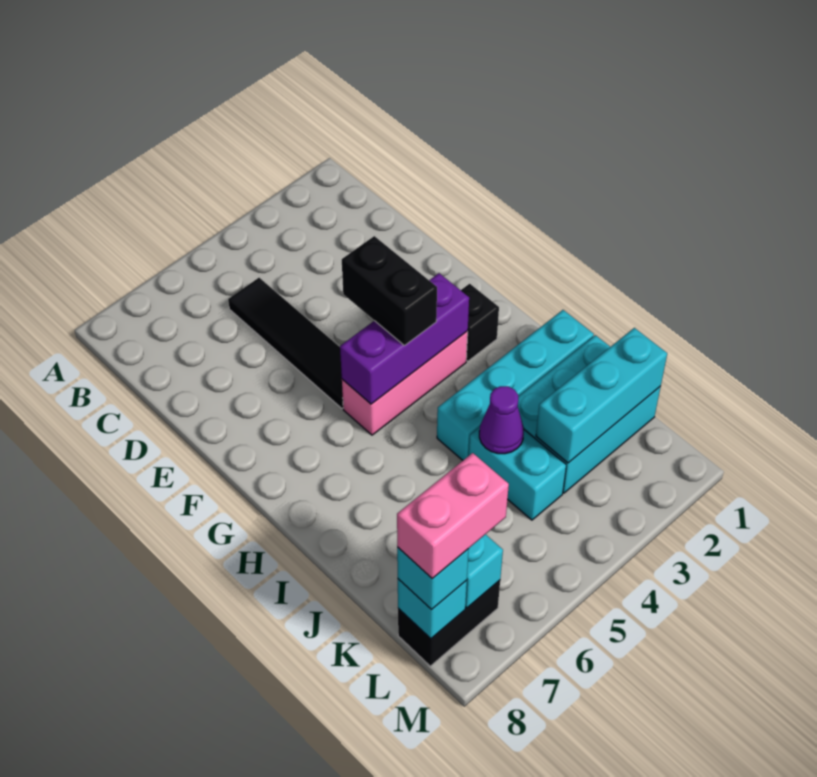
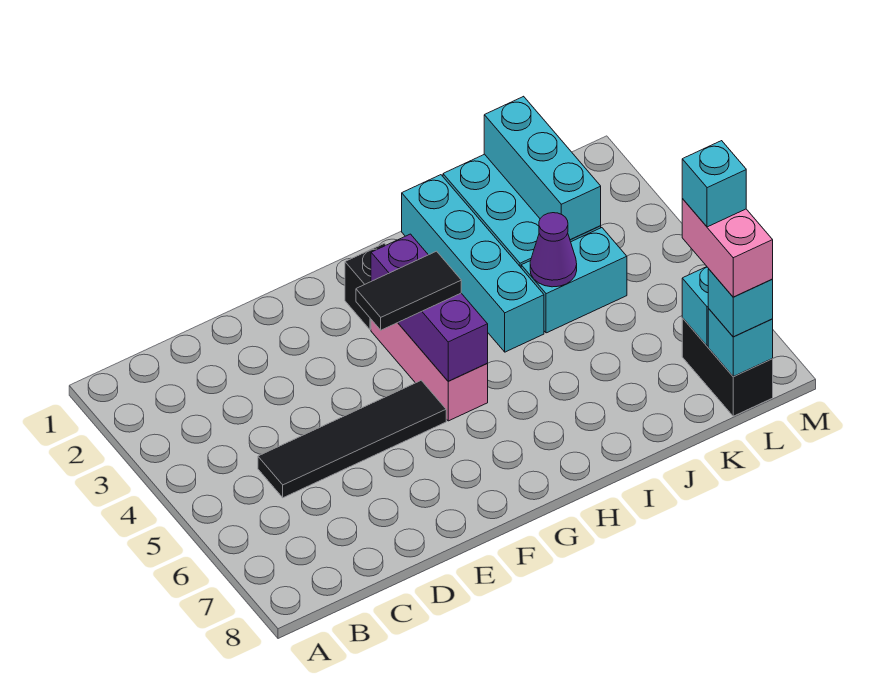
black 1x2 brick [342,236,437,346] -> black 1x2 tile [356,251,461,330]
none -> cyan 1x1 brick [682,141,746,227]

